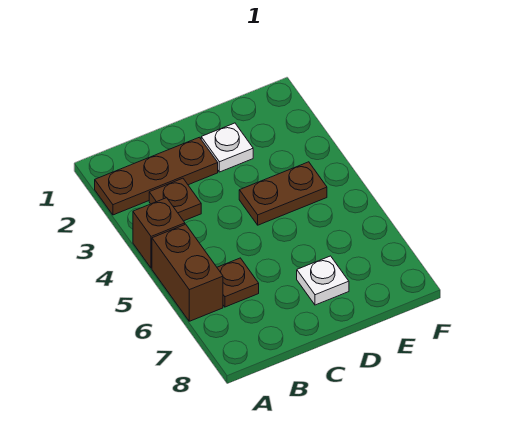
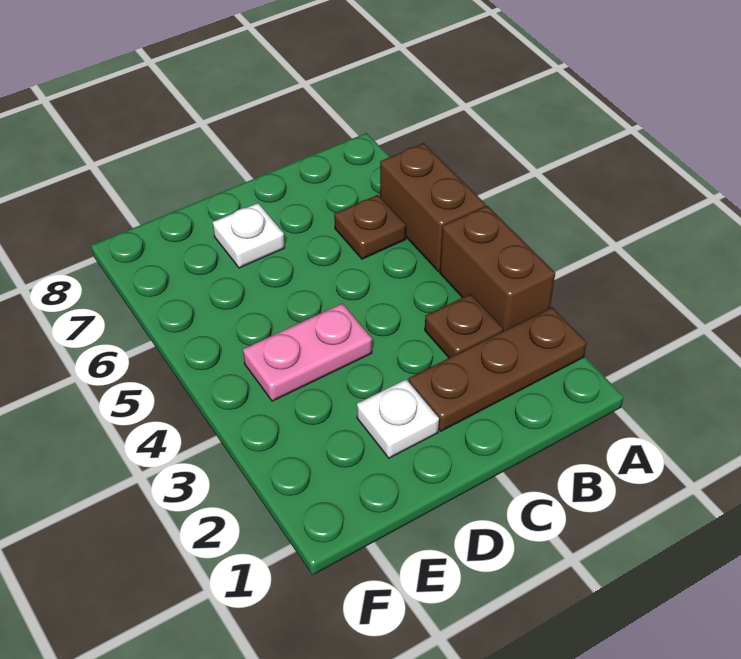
brown 1x1 brick [133,198,185,268] -> brown 1x2 brick [440,206,555,331]
brown 1x2 plate [239,162,327,225] -> pink 1x2 plate [243,303,372,401]

